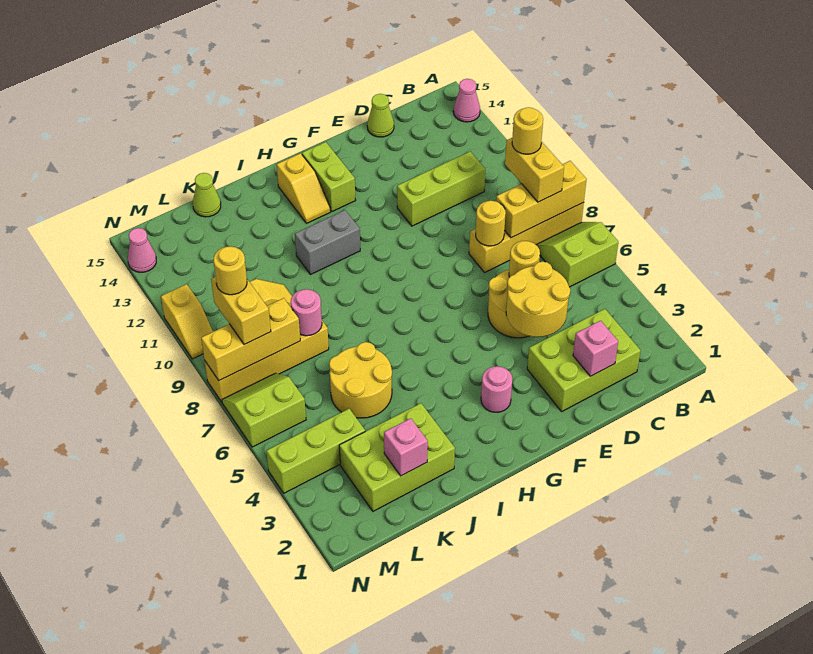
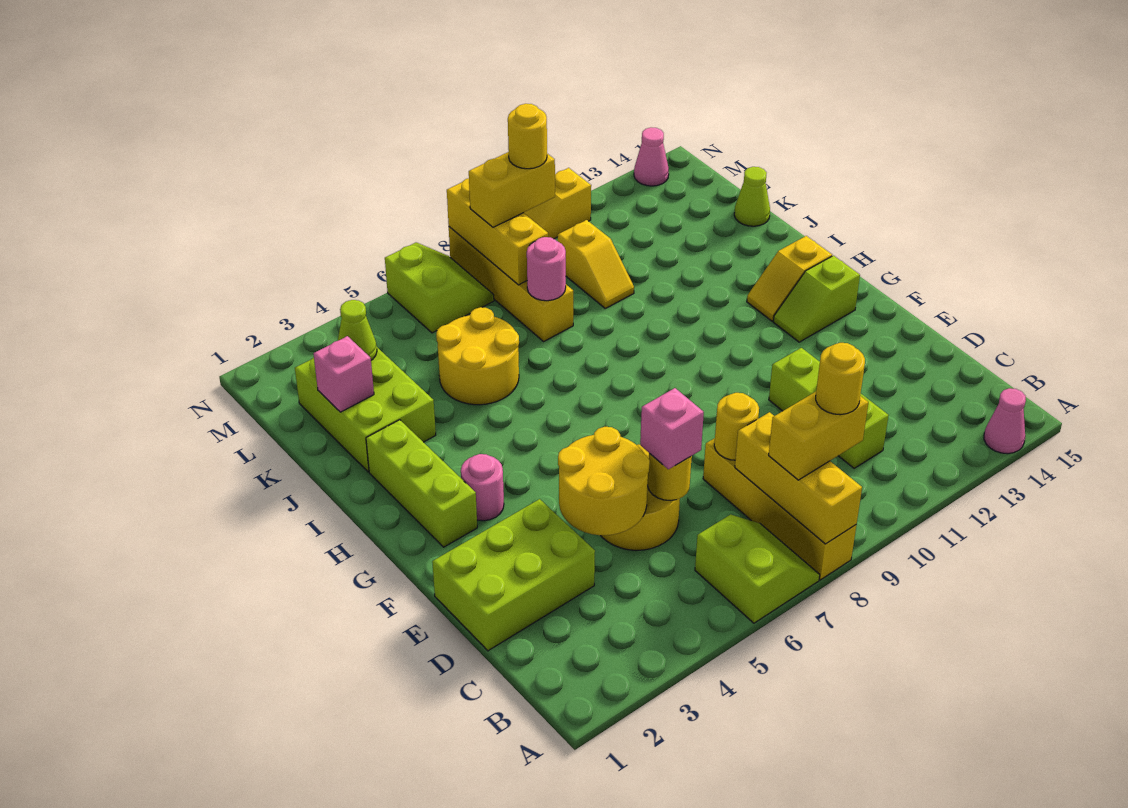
lime 2x3 brick [527,309,641,411] -> lime 2x3 brick turned to [432,499,595,651]
pink 1x1 brick [573,321,618,376] -> pink 1x1 brick moved to [640,388,704,469]
lime 1x1 cone [367,94,394,137] -> lime 1x1 cone moved to [338,300,377,360]
lime 1x2 brick [302,142,356,211] -> lime 1x2 slope [773,256,860,342]
grey 1x2 brick [295,210,360,275] -> none
lime 1x3 brick [266,409,365,493] -> lime 1x3 brick moved to [366,420,477,547]

